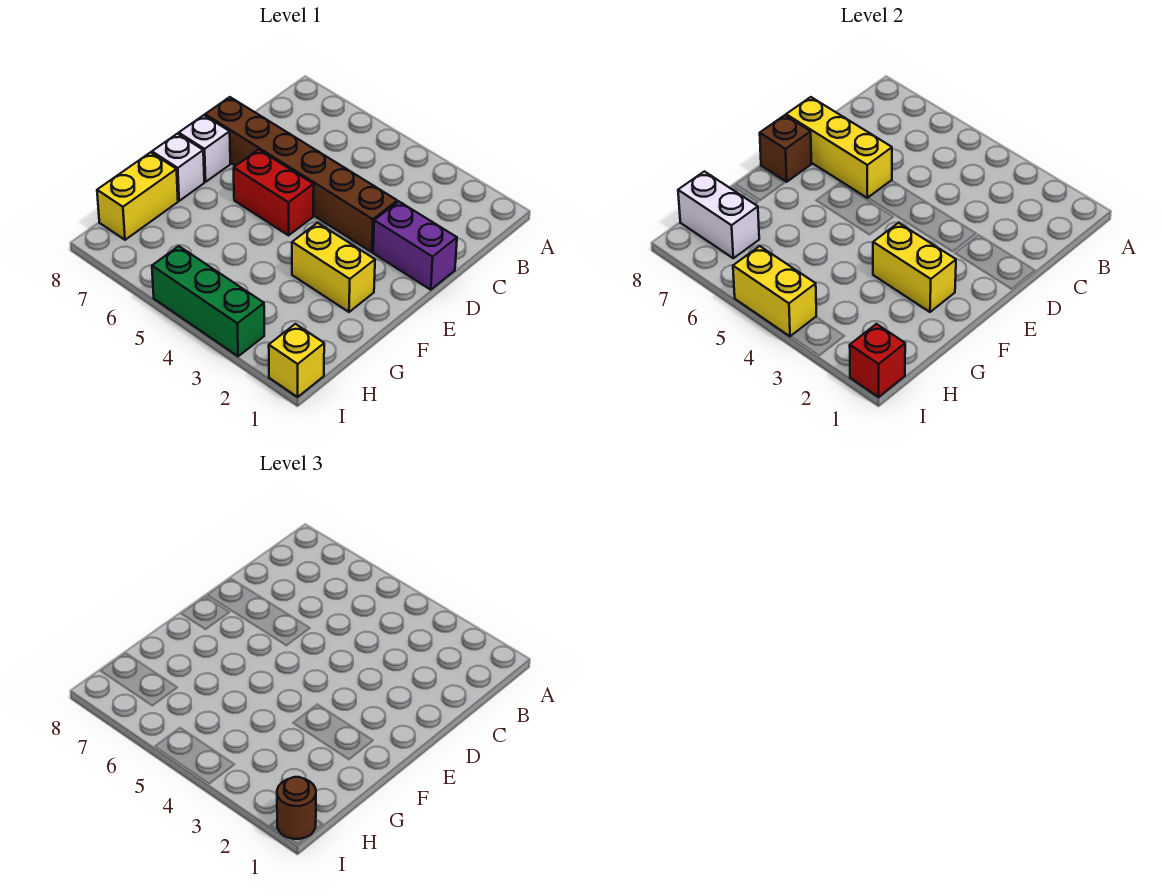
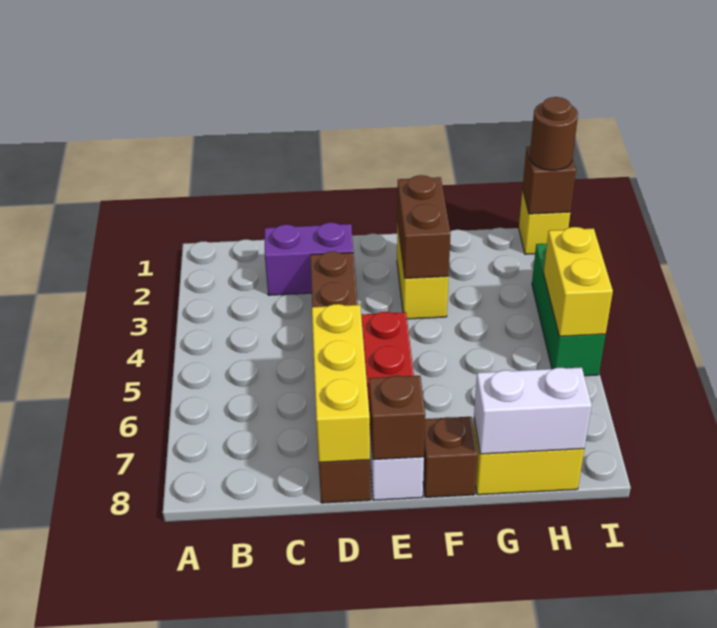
purple 1x2 brick [373,202,457,290] -> purple 1x2 brick turned to [265,223,353,295]
yellow 1x2 brick [873,223,956,312] -> brown 1x2 brick [397,175,451,279]
white 1x1 brick [152,134,204,201] -> brown 1x1 brick [423,417,478,497]
white 1x2 brick [678,171,759,258] -> white 1x2 brick turned to [474,367,592,454]
red 1x1 brick [850,324,905,397] -> brown 1x1 brick [523,146,576,214]

